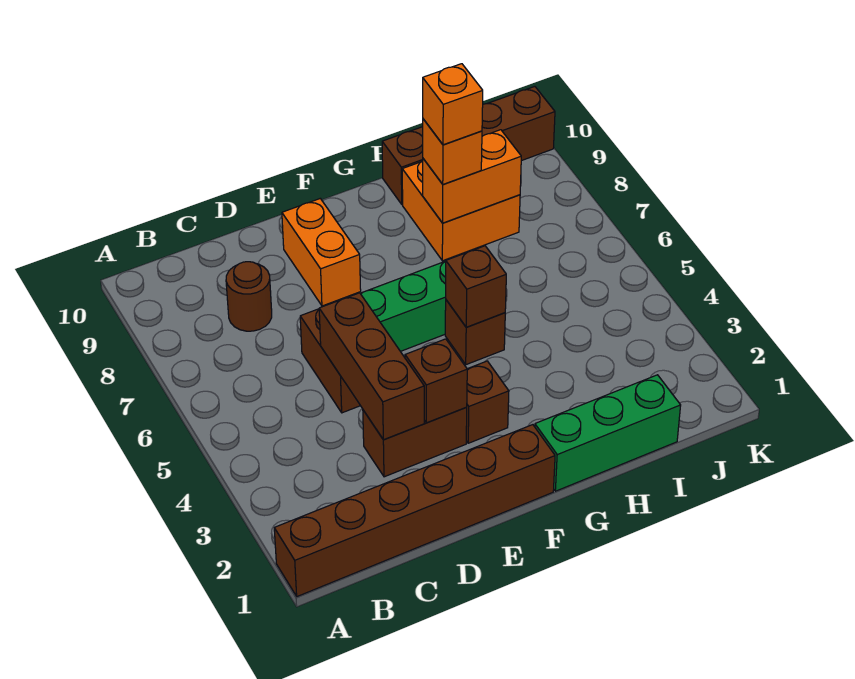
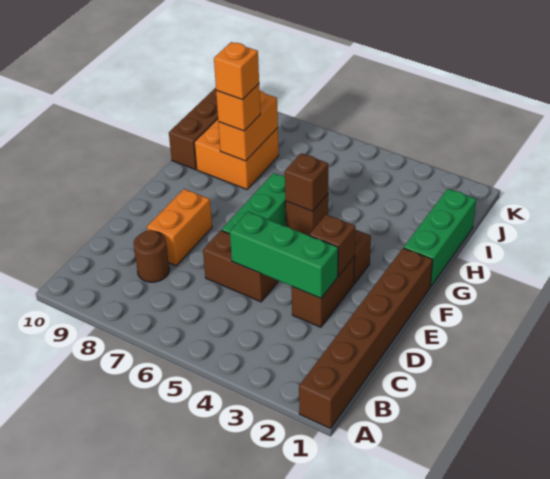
brown 1x3 brick [319,293,424,440] -> green 1x3 brick [230,212,338,298]
orange 1x2 brick [282,199,361,306] -> orange 1x2 brick turned to [147,189,212,266]

